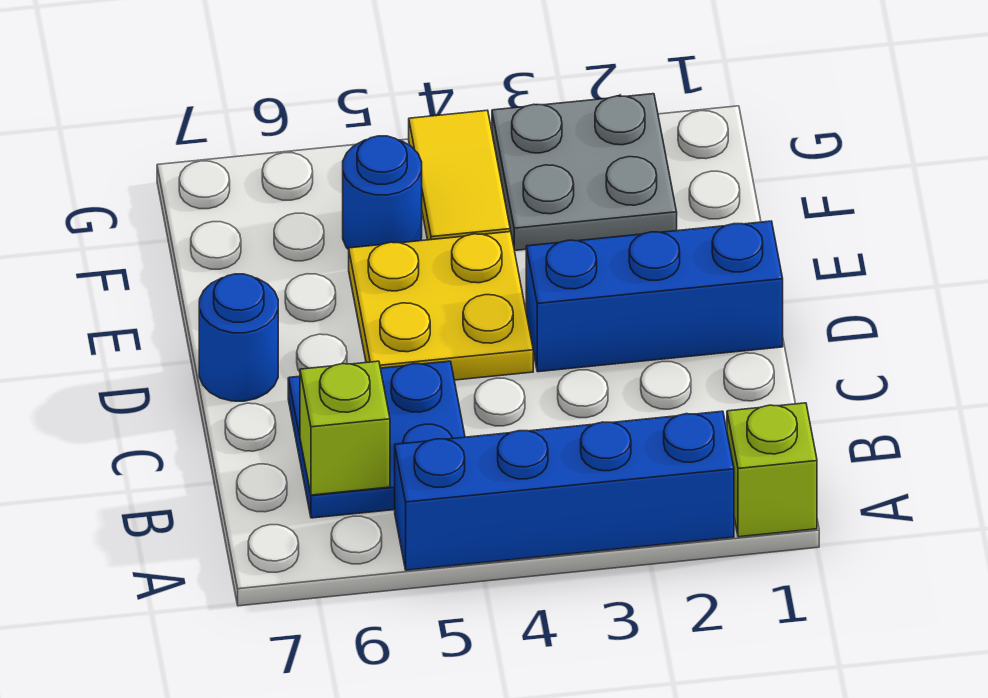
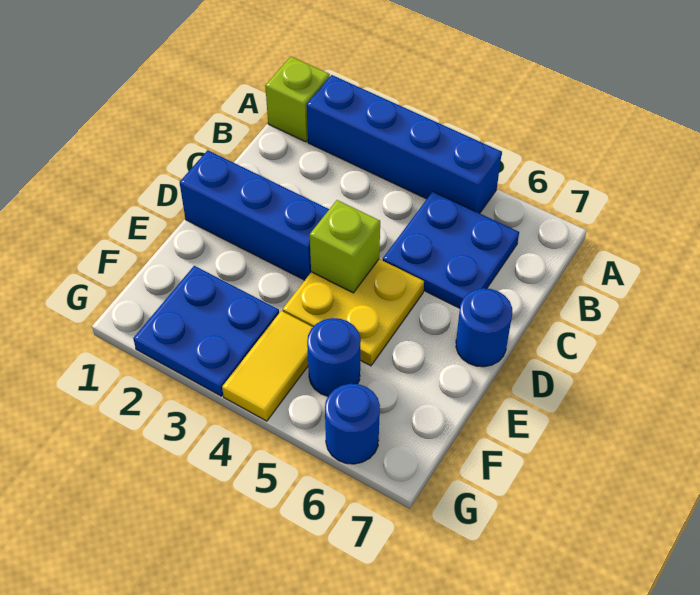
lime 1x1 brick [300,361,390,495] -> lime 1x1 brick moved to [310,200,380,293]
grey 2x2 plate [492,94,677,251] -> blue 2x2 plate [133,266,279,396]
none -> blue 1x1 round brick [325,384,380,464]

